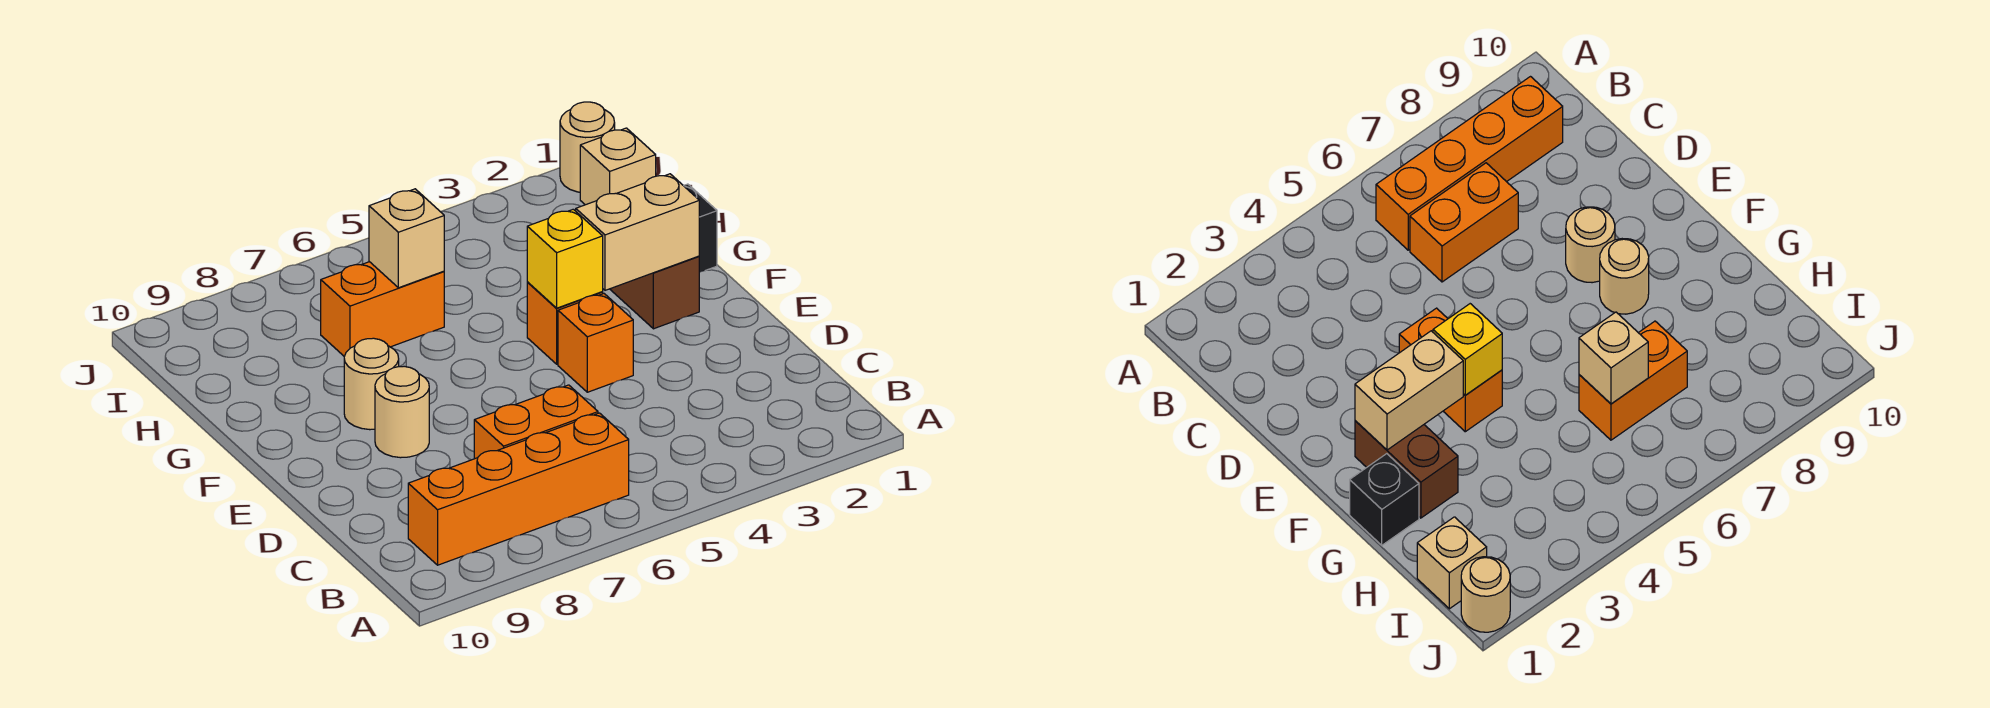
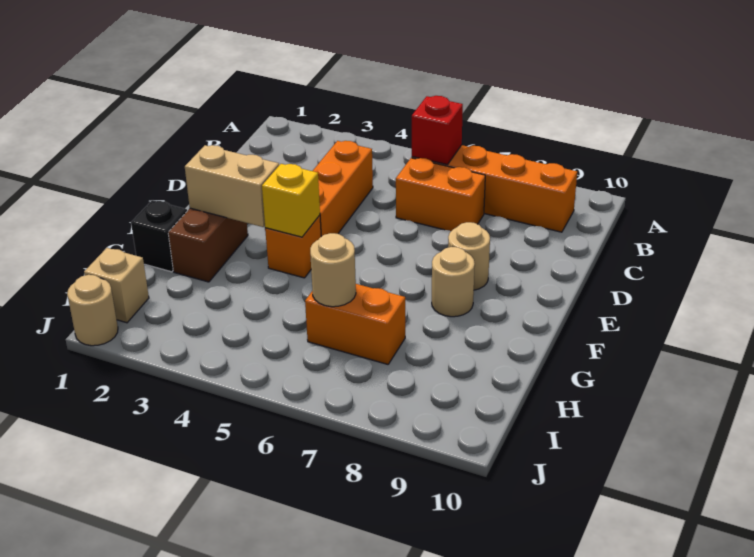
none -> red 1x1 brick [412,96,463,165]
orange 1x1 brick [558,294,633,392] -> orange 1x3 brick [313,141,373,237]
tan 1x1 brick [369,189,444,288] -> tan 1x1 round brick [310,233,356,307]

